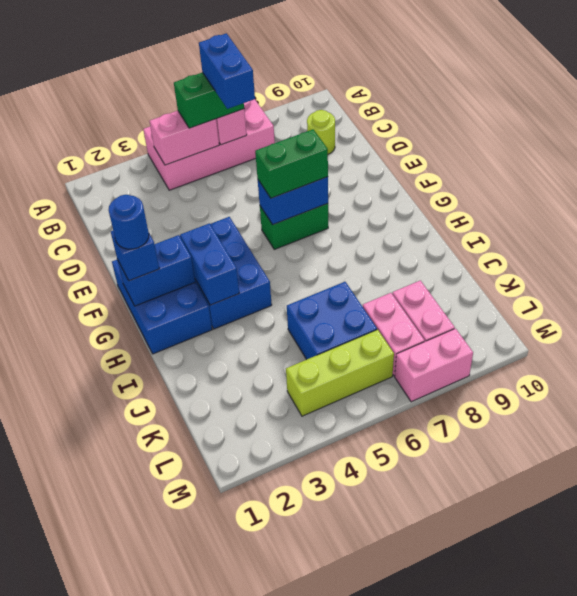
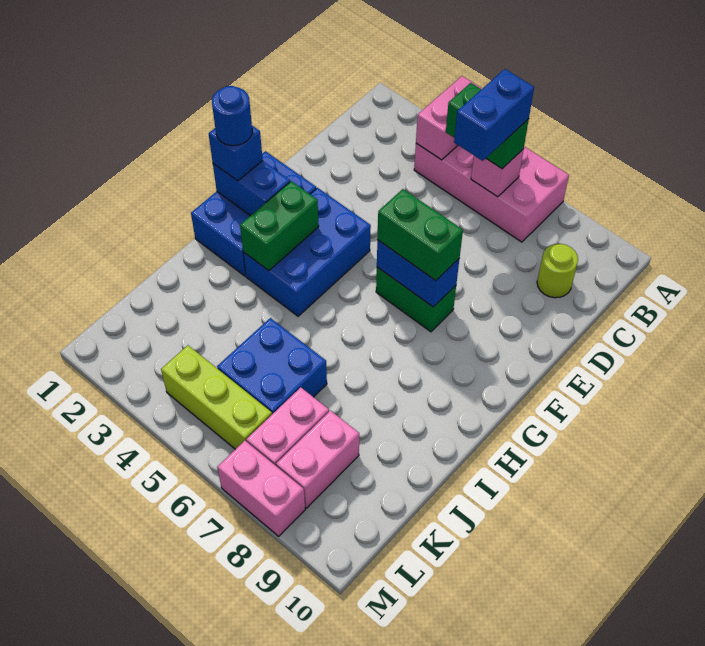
pink 1x2 brick [150,111,219,165] -> pink 1x2 brick turned to [416,76,482,160]
blue 1x2 brick [180,223,239,305] -> green 1x2 brick [240,181,319,271]

